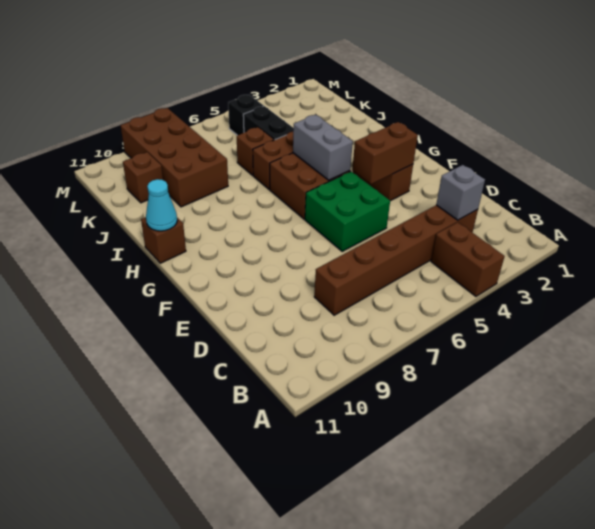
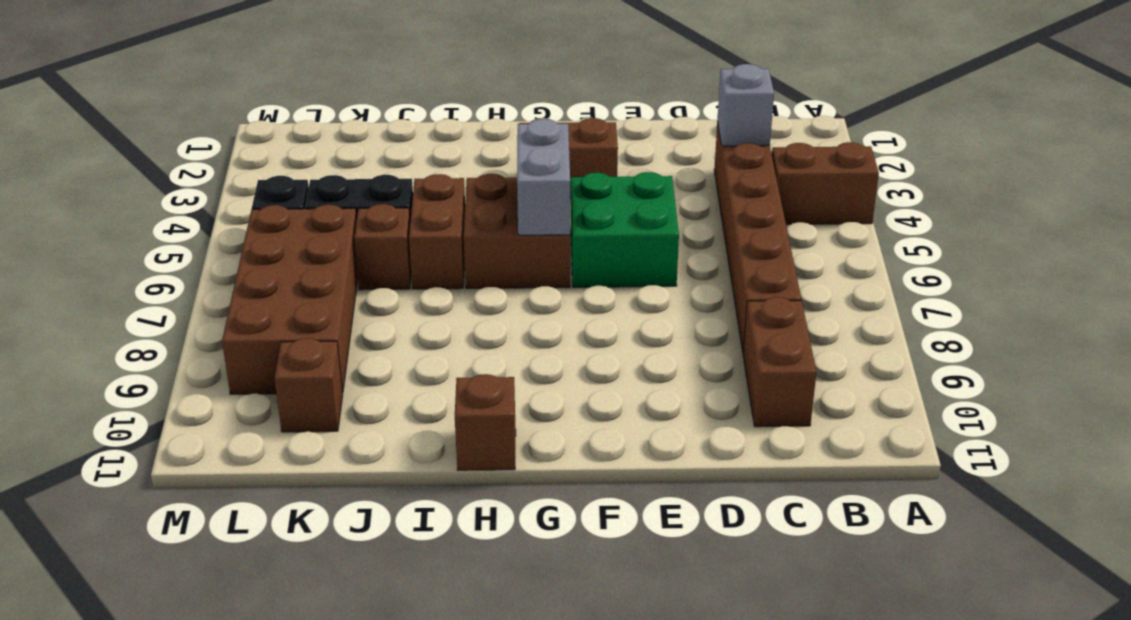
brown 1x2 brick [352,122,418,184] -> brown 1x2 brick moved to [743,297,816,427]
grey 1x2 brick [293,115,353,180] -> grey 1x2 brick turned to [517,119,570,235]
cyan 1x1 cone [146,179,177,231] -> none
brown 2x4 brick [120,108,228,207] -> brown 2x4 brick turned to [222,205,358,394]

